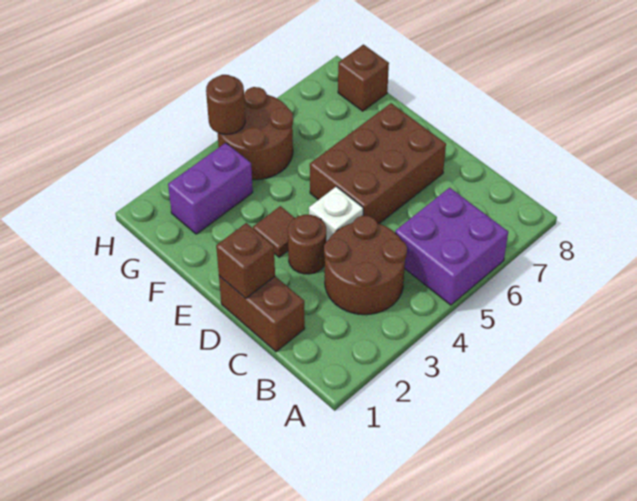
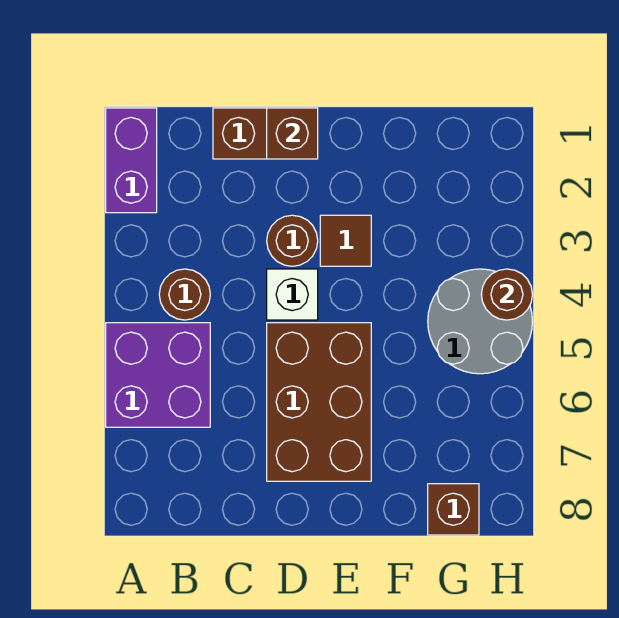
brown 2x2 round brick [324,216,407,315] -> brown 1x1 round brick [159,269,210,320]
purple 1x2 brick [168,143,253,234] -> purple 1x2 brick moved to [106,108,157,213]
brown 2x2 round brick [218,87,293,180] -> grey 2x2 round brick [428,269,533,374]

